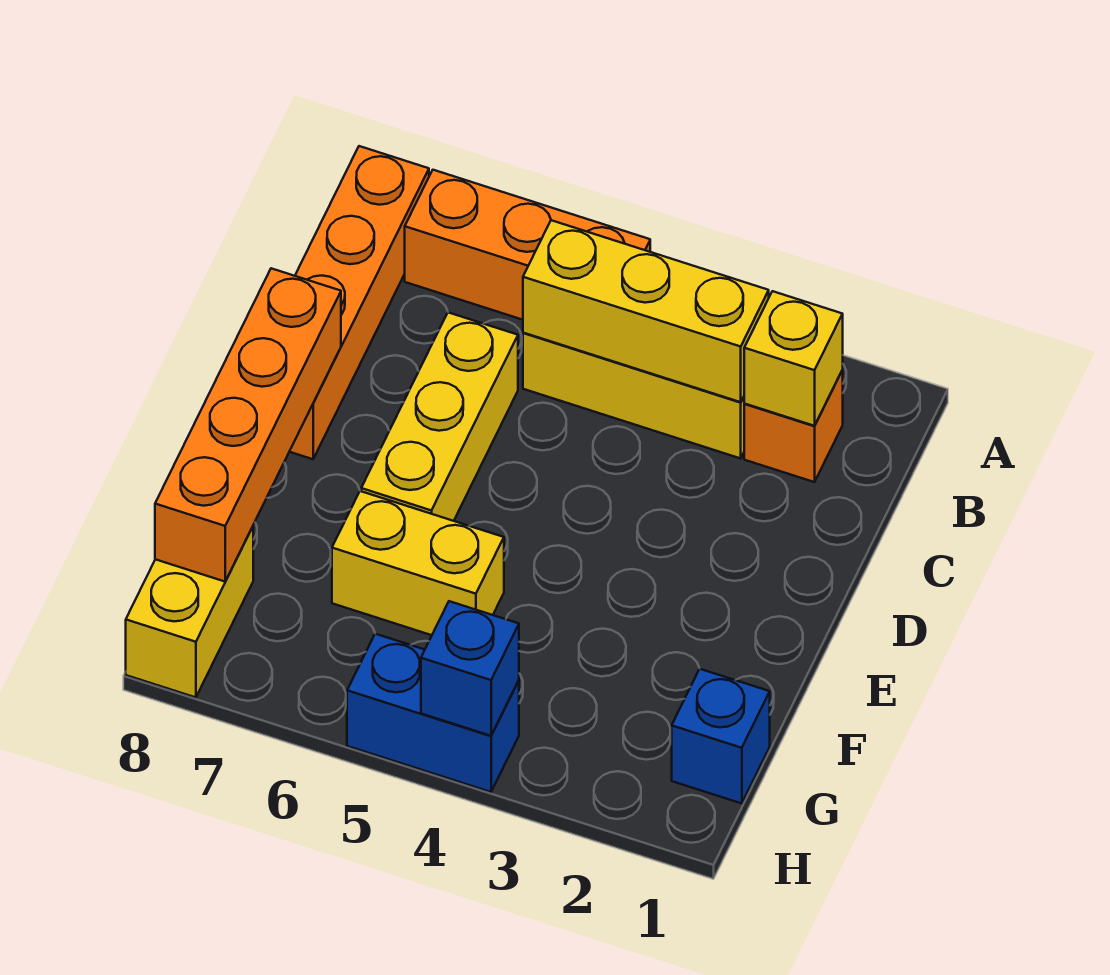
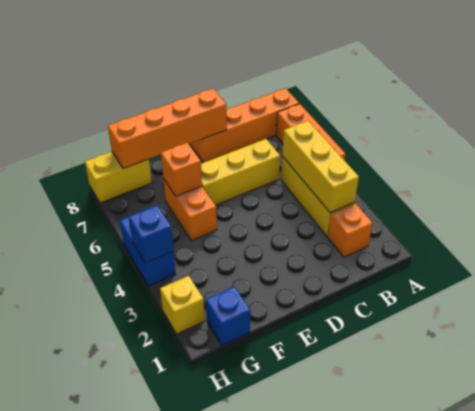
yellow 1x1 brick [744,291,843,426] -> yellow 1x1 brick moved to [160,276,205,334]
yellow 1x2 brick [332,491,504,635] -> orange 1x2 brick [164,180,217,241]
none -> orange 1x1 brick [161,143,202,196]

